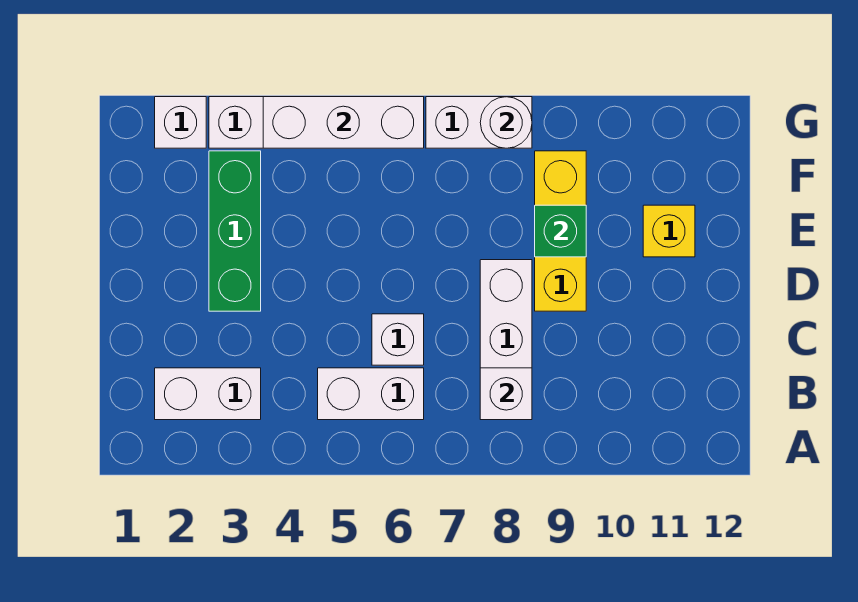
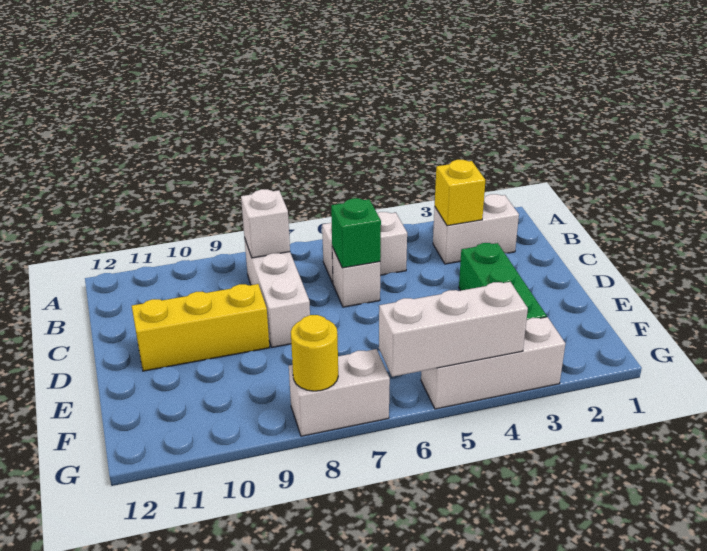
yellow 1x3 brick [535,151,586,311] -> yellow 1x3 brick turned to [132,284,270,371]
green 1x1 brick [535,205,586,257] -> green 1x1 brick moved to [331,198,381,268]
yellow 1x1 brick [643,205,695,257] -> yellow 1x1 brick moved to [435,160,485,226]
white 1x1 brick [155,97,206,148] -> none
white 1x1 round brick [480,97,532,148] -> yellow 1x1 round brick [291,315,338,391]

